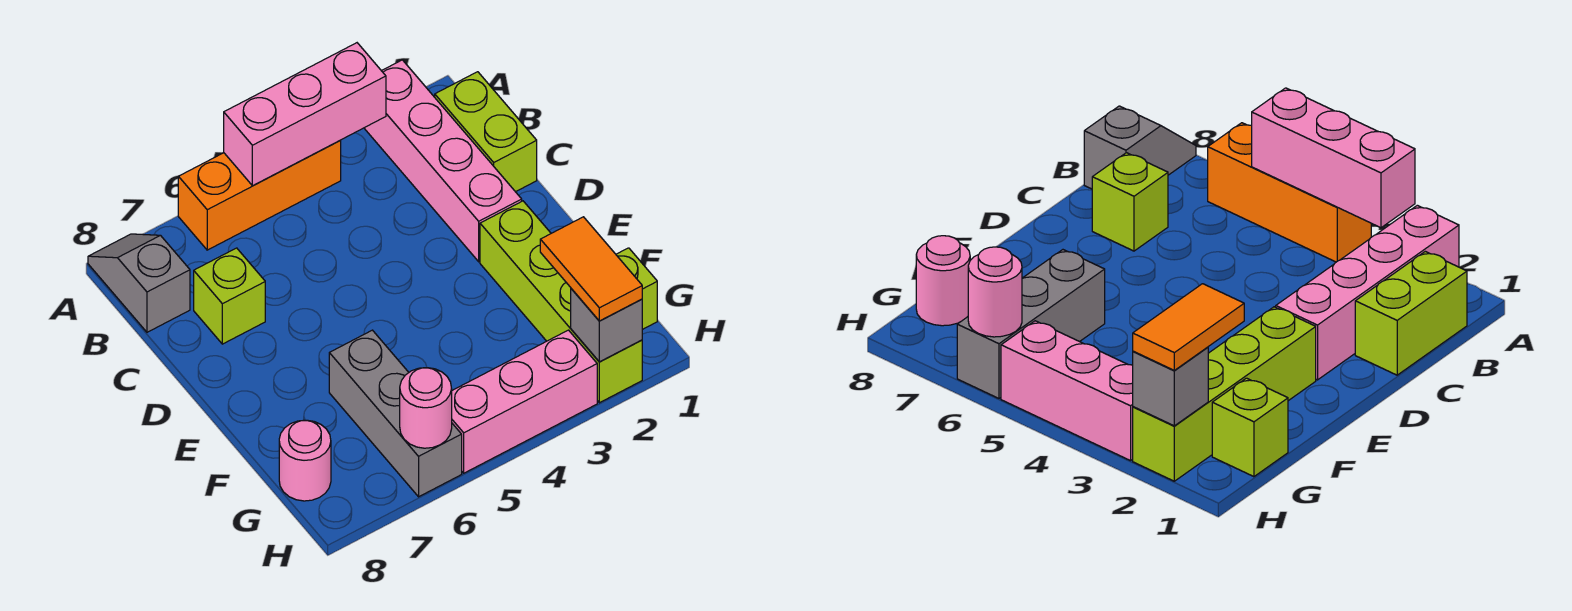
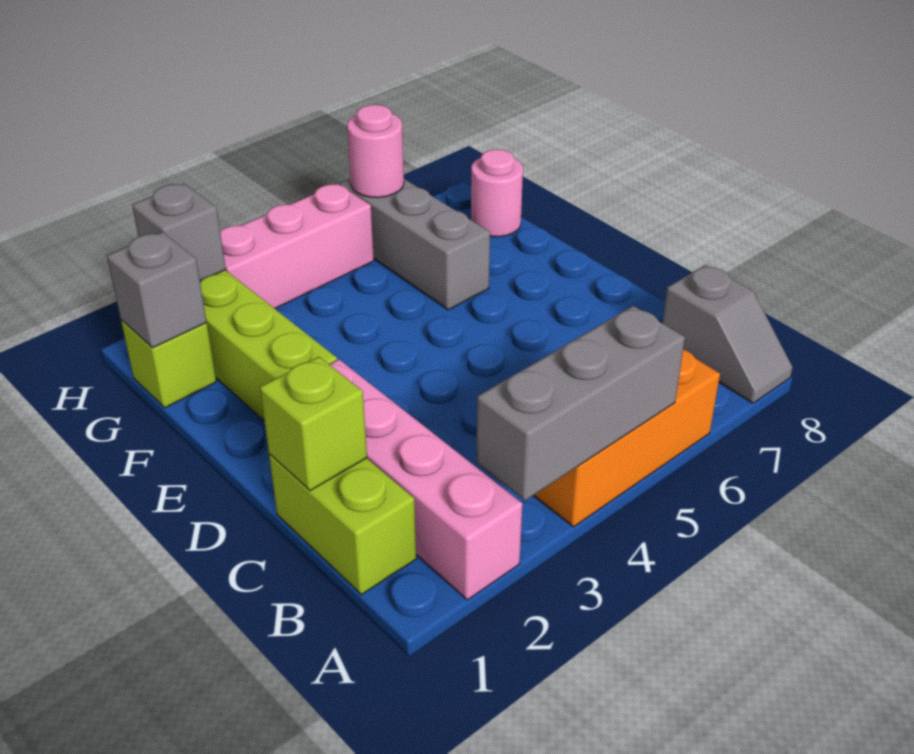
pink 1x3 brick [224,43,386,186] -> grey 1x3 brick [476,306,685,501]
lime 1x1 brick [194,248,265,344] -> lime 1x1 brick moved to [260,357,367,491]
none -> grey 1x1 brick [107,232,207,348]
orange 1x2 tile [540,217,642,321] -> none

